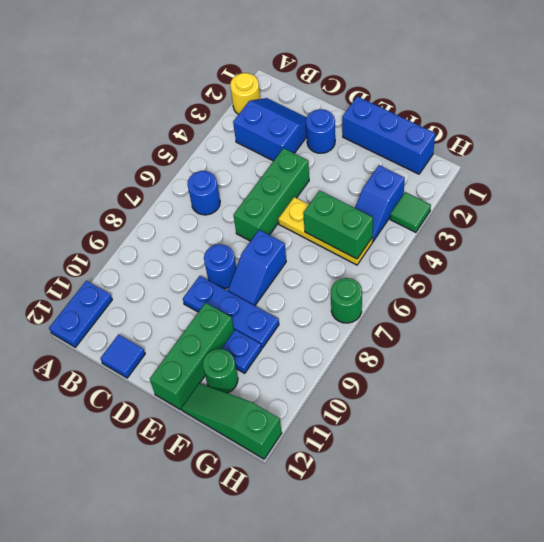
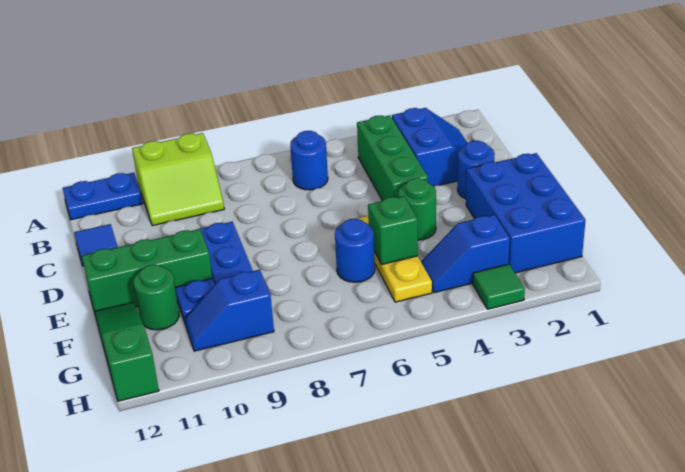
yellow 1x1 round brick [230,73,260,114] -> none
none -> lime 2x2 slope [132,133,224,226]
green 1x3 brick [234,148,309,241] -> green 1x3 brick turned to [357,115,428,200]
blue 1x1 round brick [204,244,236,289] -> blue 1x1 round brick moved to [335,219,375,282]
blue 1x3 brick [342,96,435,174] -> blue 2x3 brick [466,153,585,273]
blue 1x2 slope [228,230,286,306] -> blue 1x2 slope moved to [184,270,274,351]
green 1x2 brick [303,190,373,259] -> green 1x1 brick [368,196,418,265]
green 1x1 round brick [331,278,362,323] -> green 1x1 round brick moved to [398,178,436,240]

